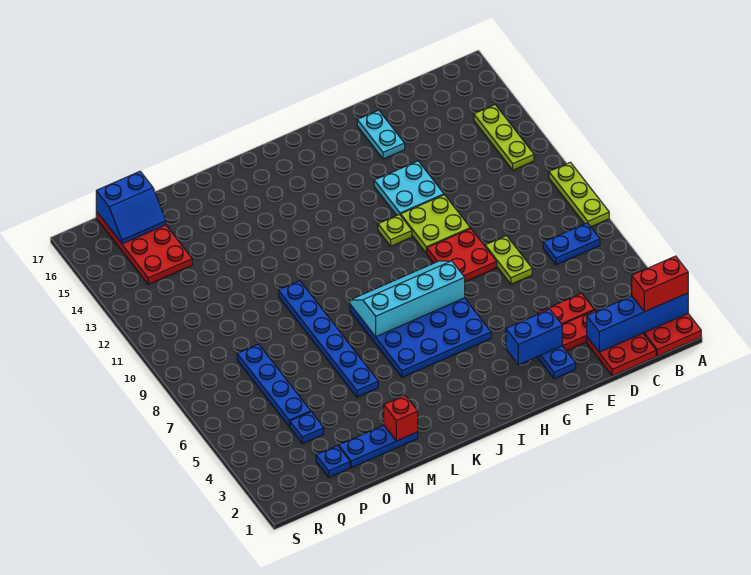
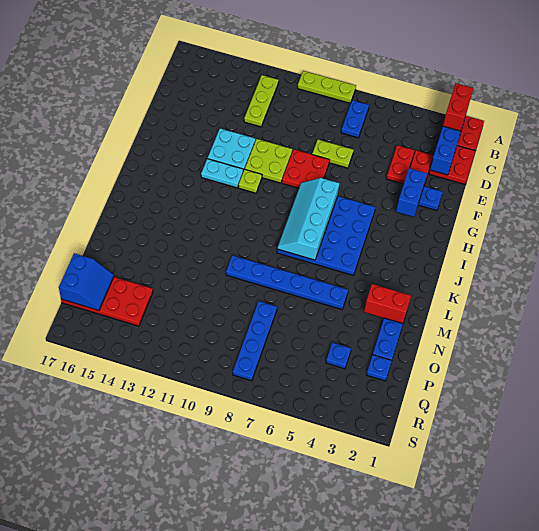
lime 1x3 plate [474,105,534,170] -> lime 1x3 plate turned to [244,75,279,127]
cyan 1x2 plate [357,110,405,159] -> cyan 1x2 plate moved to [201,159,243,188]
red 1x1 brick [384,395,418,441] -> red 1x2 brick [364,284,411,324]
blue 1x4 plate [237,344,311,427] -> blue 1x4 plate turned to [233,301,277,381]

